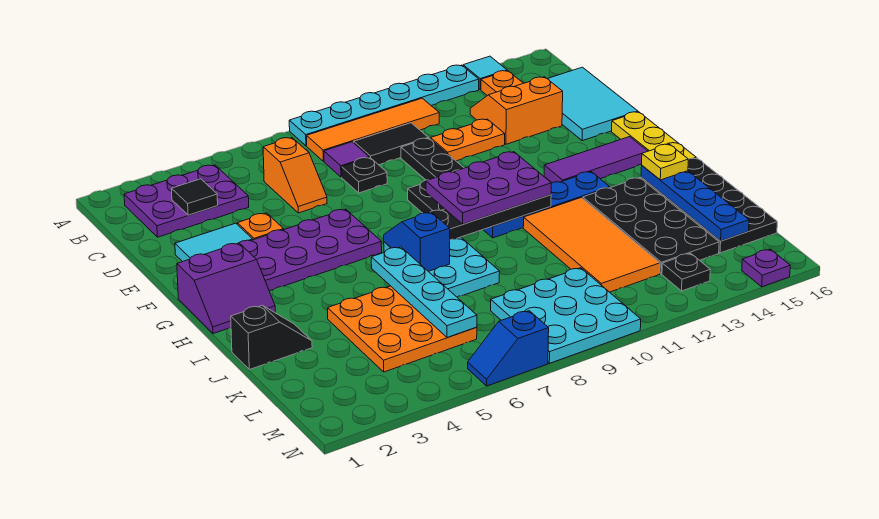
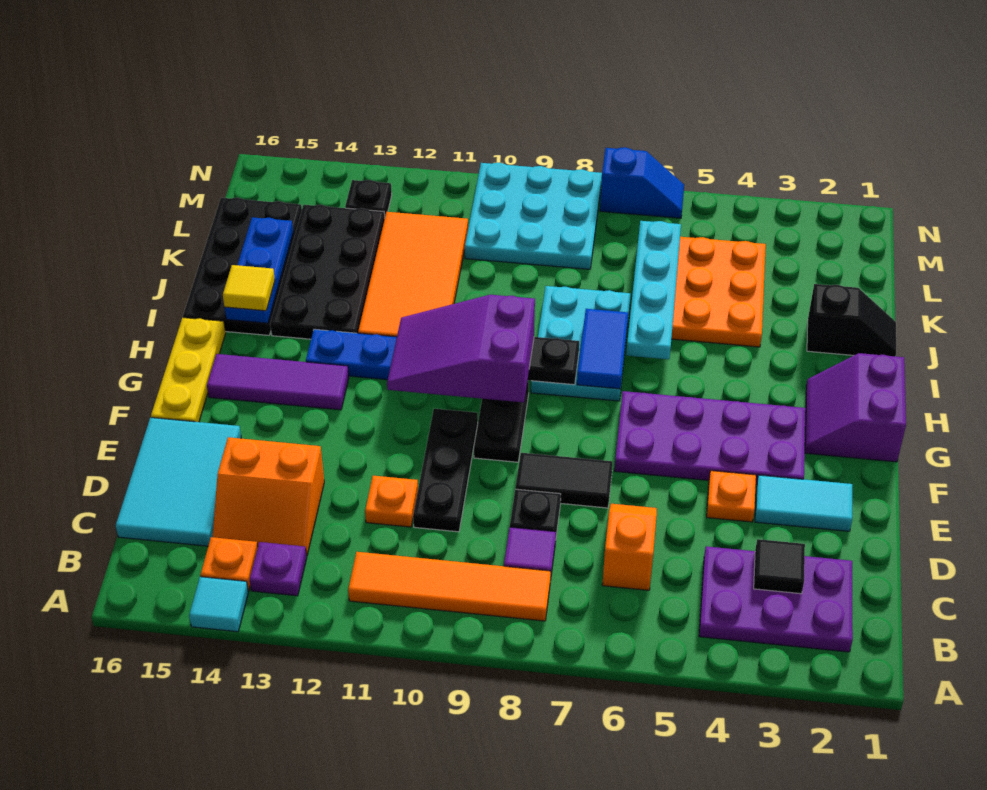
cyan 1x6 plate [289,65,479,146] -> none
black 1x2 tile [354,123,428,165] -> black 1x2 tile moved to [515,453,613,508]
orange 1x2 plate [430,119,505,161] -> orange 1x1 plate [365,476,418,527]
purple 2x2 slope [177,243,275,334] -> purple 2x2 slope turned to [805,353,906,462]
purple 2x3 plate [426,152,551,224] -> purple 2x3 slope [387,295,535,402]
blue 1x2 slope [384,212,450,271] -> blue 1x2 tile [577,309,628,389]
blue 1x4 plate [641,166,749,241] -> blue 1x3 plate [225,217,293,323]
yellow 1x1 plate [642,144,688,180] -> yellow 1x1 tile [223,265,275,311]
black 1x2 slope [231,305,312,370] -> black 1x2 slope turned to [807,284,896,356]
purple 1x1 plate [742,249,790,287] -> purple 1x1 plate moved to [250,542,307,596]

